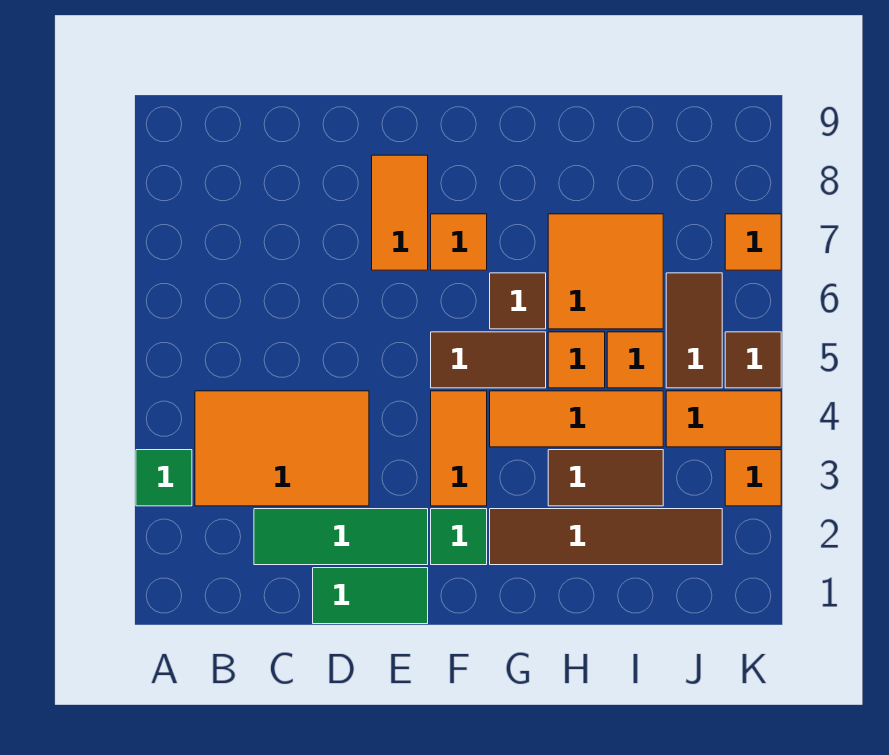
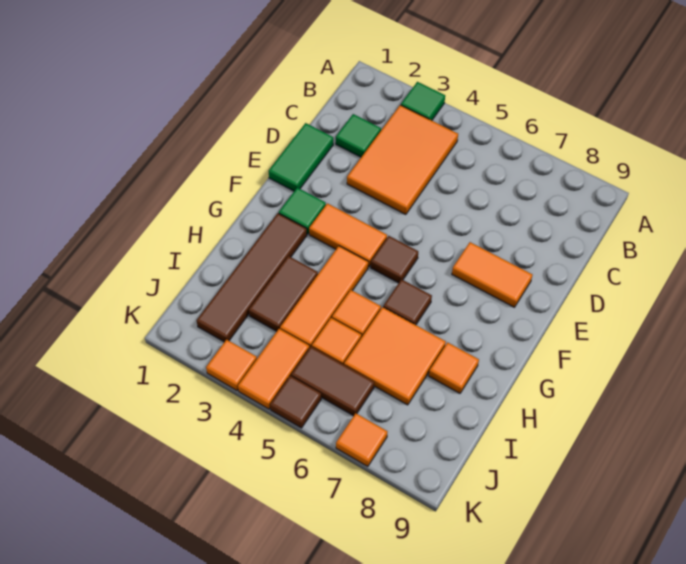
green 1x3 tile [254,509,428,565] -> green 1x1 tile [336,114,381,157]
brown 1x2 tile [431,332,546,388] -> brown 1x1 tile [371,236,418,283]
orange 1x1 tile [431,214,487,270] -> orange 1x1 tile moved to [429,342,479,393]

